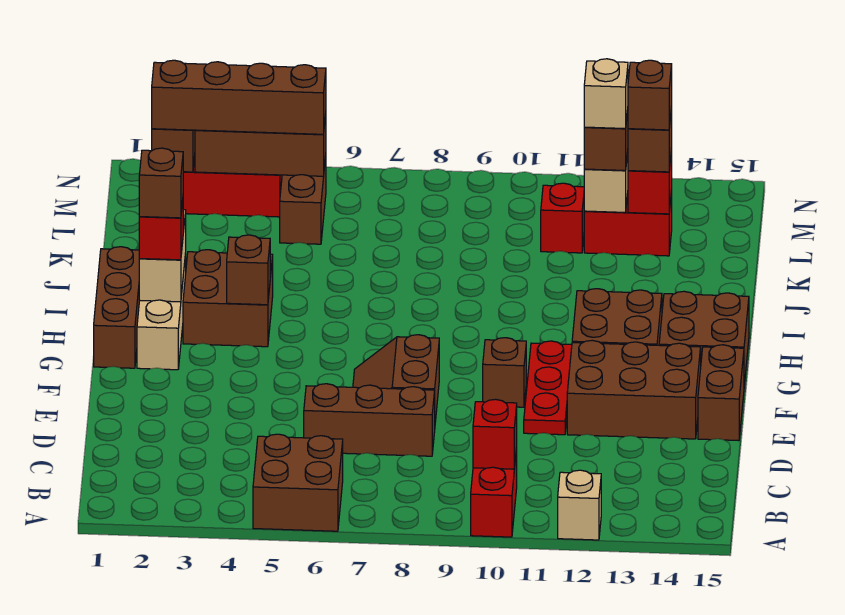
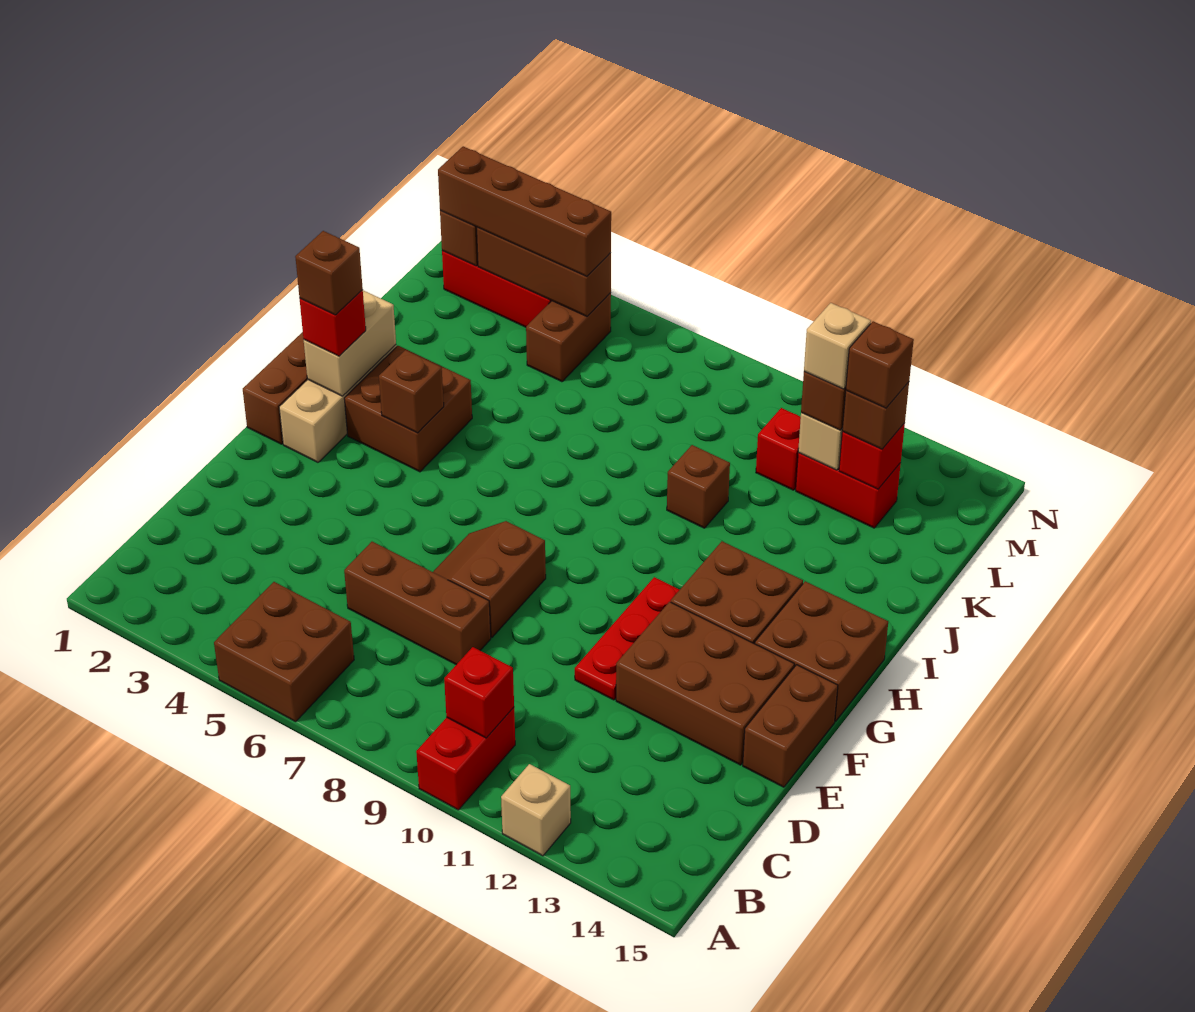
brown 1x1 brick [483,338,526,407] -> brown 1x1 brick moved to [667,445,730,528]

